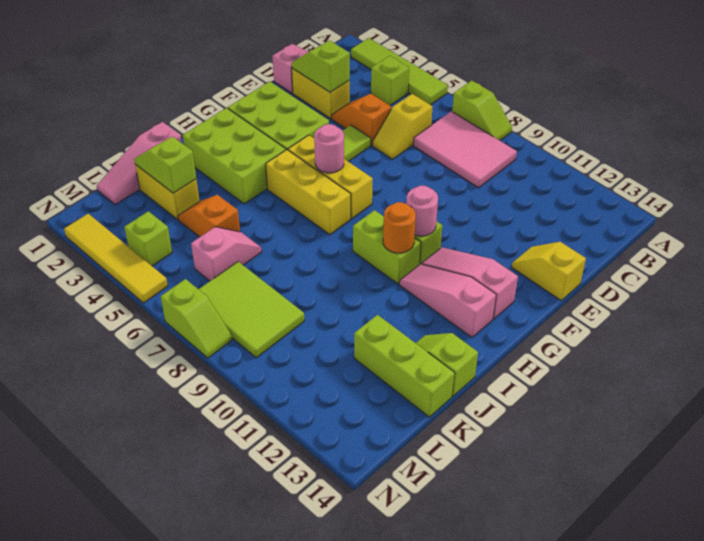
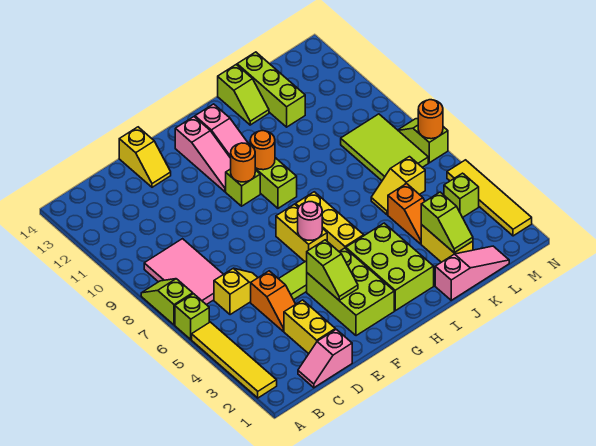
lime 1x4 tile [351,38,448,105] -> yellow 1x4 tile [192,322,277,398]
lime 1x1 brick [371,56,409,105] -> lime 1x1 brick moved to [175,294,209,339]
lime 1x2 slope [291,41,350,92] -> lime 1x2 slope moved to [307,240,358,300]
yellow 1x3 brick [288,135,373,219] -> yellow 1x2 brick [276,204,327,261]
pink 1x1 round brick [406,186,438,236] -> orange 1x1 round brick [231,143,255,182]
pink 1x2 slope [191,227,262,281] -> yellow 1x2 slope [371,157,425,215]
none -> orange 1x1 round brick [418,100,443,139]

